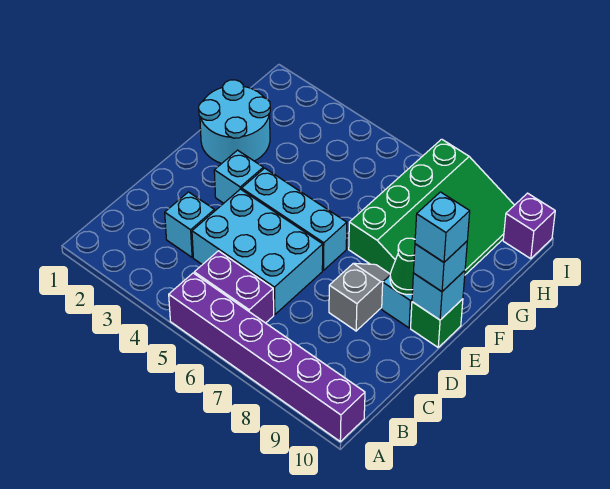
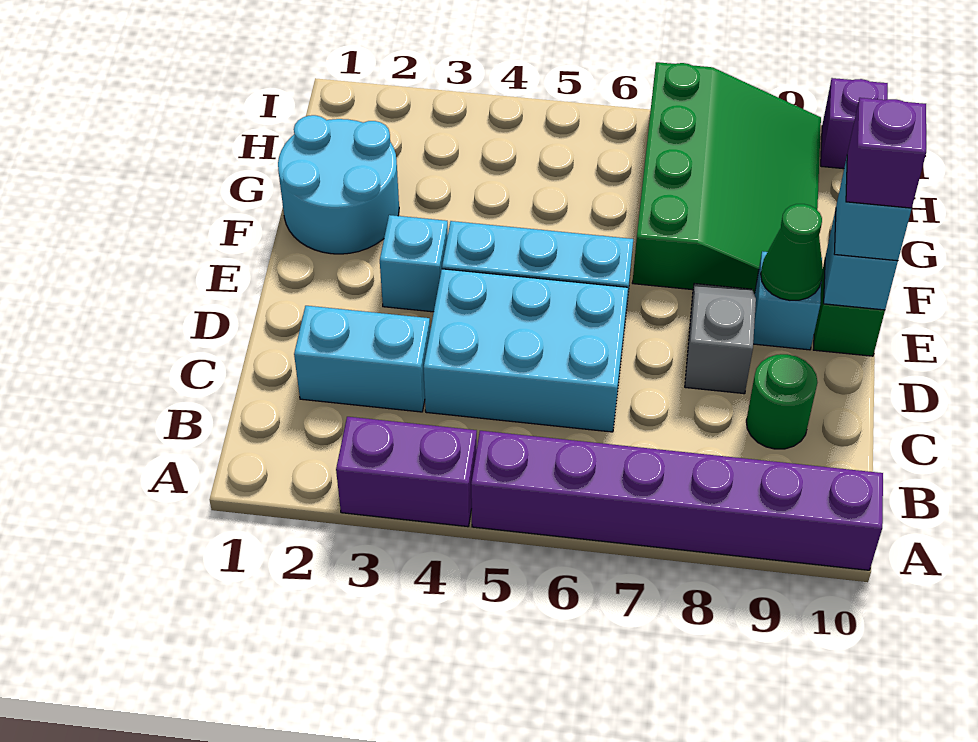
purple 1x2 brick [194,251,274,323] -> purple 1x2 brick moved to [336,417,477,527]
cyan 1x1 brick [165,192,214,257] -> cyan 1x2 brick [294,306,430,412]
none -> green 1x1 round brick [746,354,817,449]
cyan 1x1 brick [415,192,470,262] -> purple 1x1 brick [846,98,926,208]

